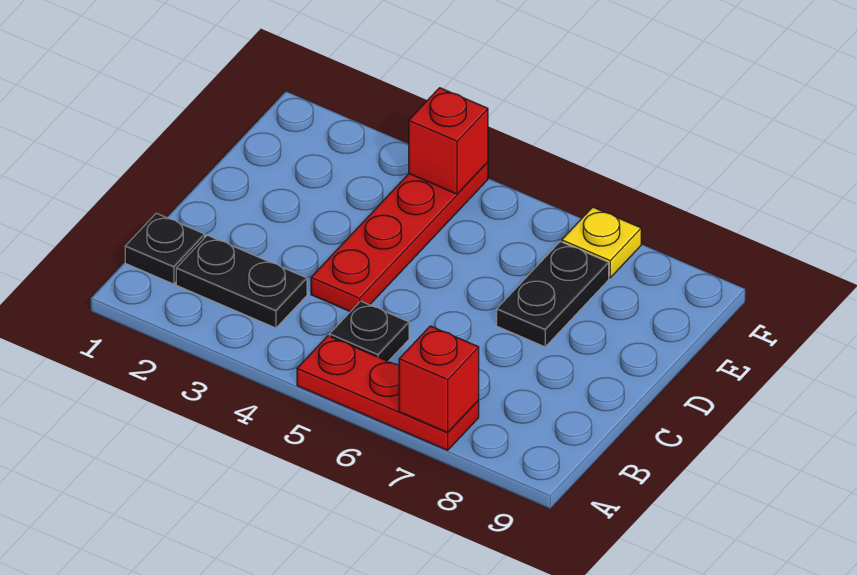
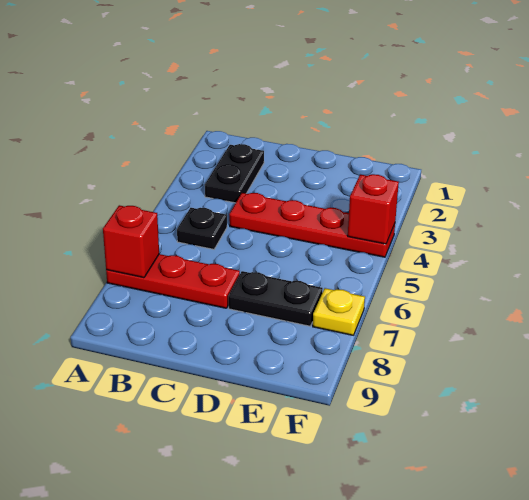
red 1x3 plate [297,336,479,450] -> red 1x3 plate turned to [106,254,240,308]
black 1x1 plate [125,213,205,284] -> none

